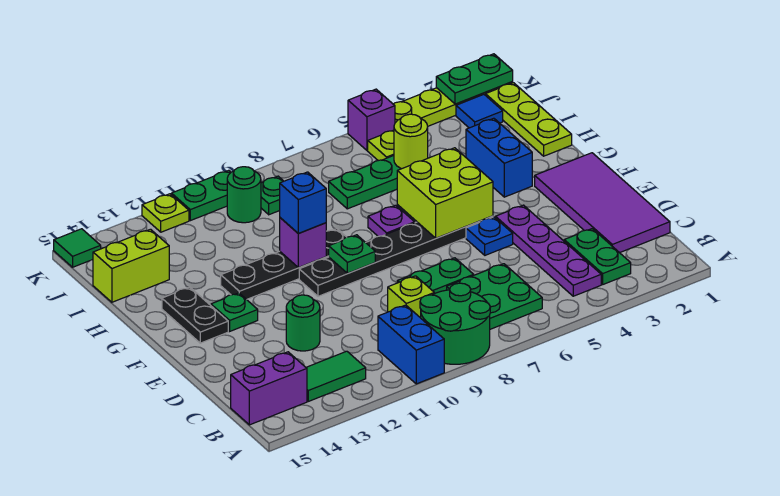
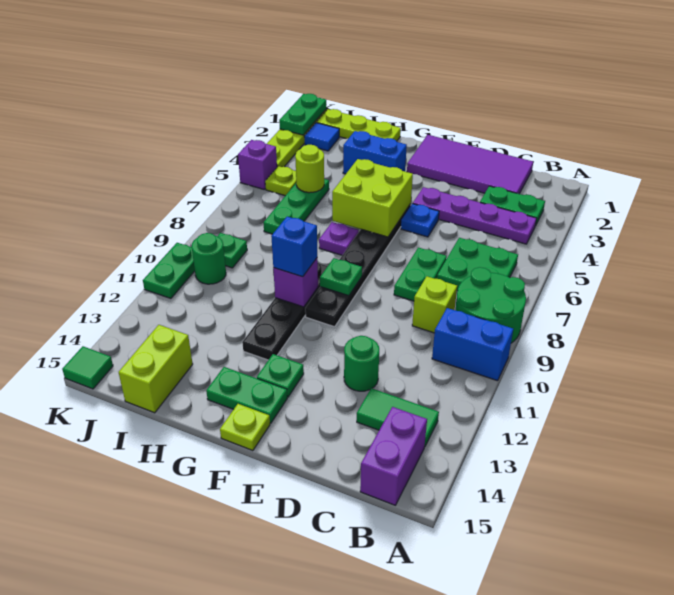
green 1x2 tile [306,351,366,401] -> green 1x2 tile turned to [357,388,439,447]
black 1x2 plate [162,287,228,343] -> green 1x2 plate [206,367,287,423]
lime 1x1 plate [142,194,189,232] -> lime 1x1 plate moved to [220,404,270,451]

